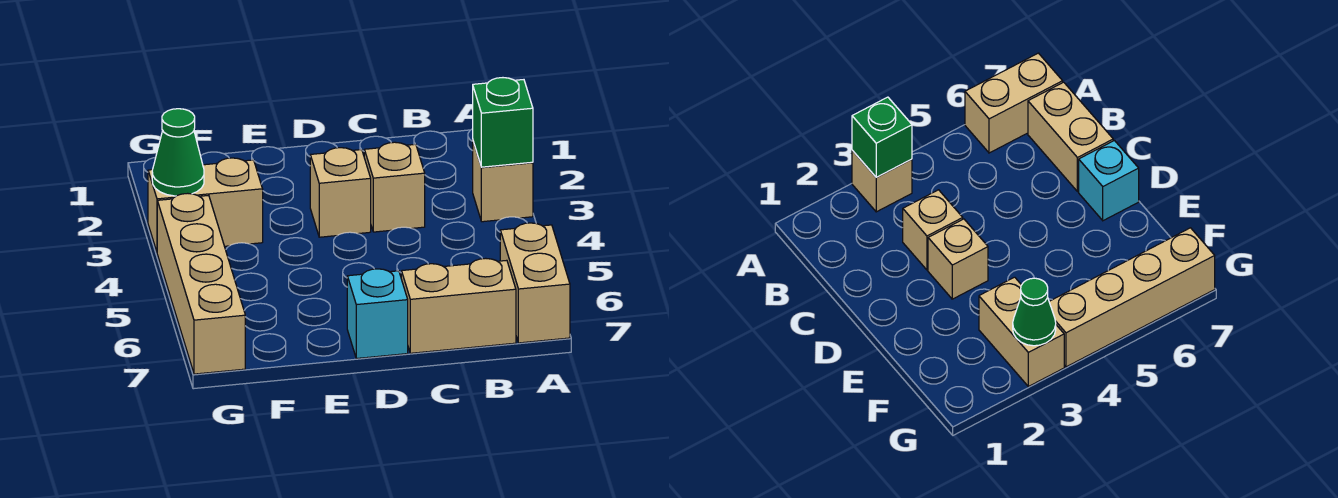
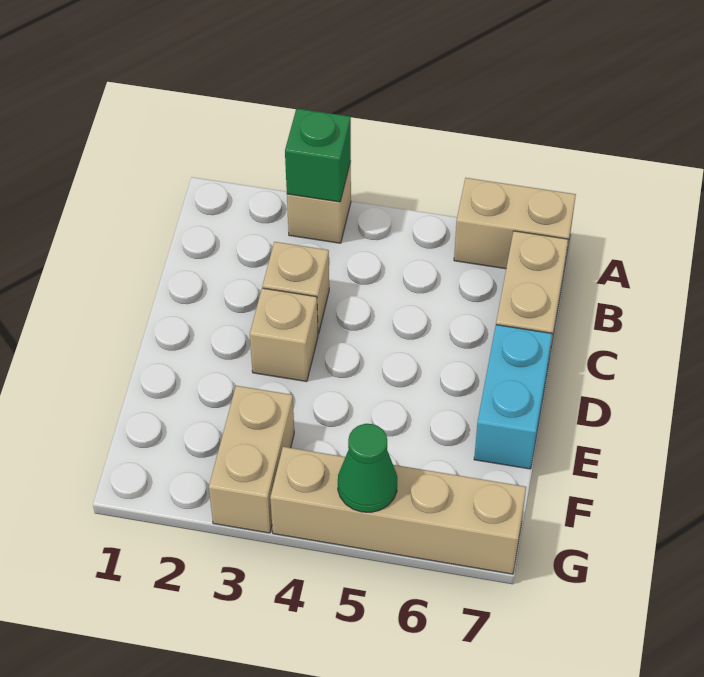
cyan 1x1 brick [347,269,408,359] -> cyan 1x2 brick [474,325,552,469]
green 1x1 cone [152,109,204,196] -> green 1x1 cone moved to [338,424,397,512]

